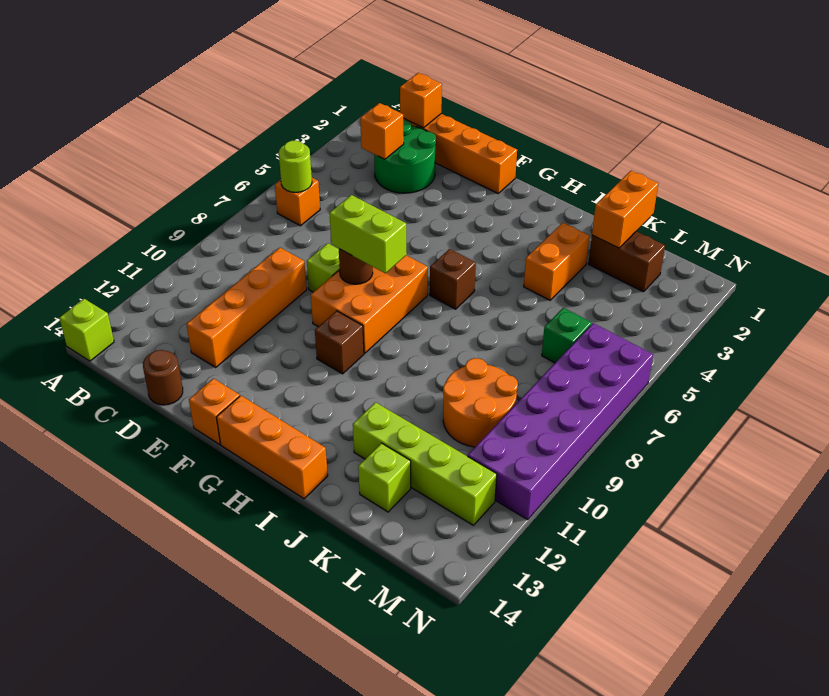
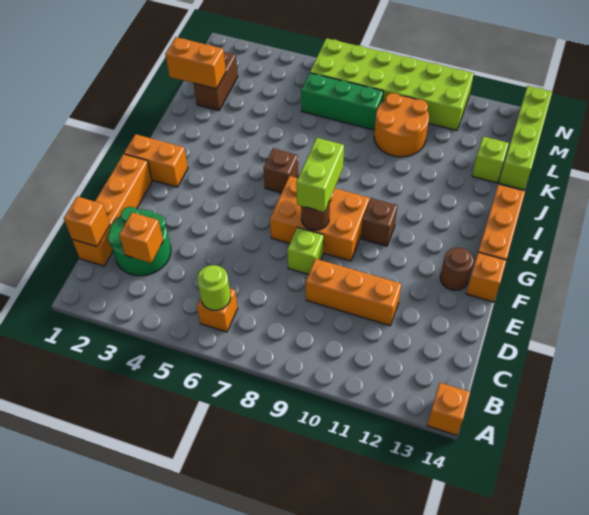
lime 1x1 brick [59,299,114,361] -> orange 1x1 brick [427,383,470,435]
orange 1x4 brick [187,248,307,367] -> orange 1x3 brick [306,259,401,326]
brown 1x1 round brick [143,350,183,405] -> brown 1x1 round brick moved to [440,247,474,290]
orange 1x2 brick [524,223,590,300] -> orange 1x2 brick moved to [124,134,188,187]
lime 1x4 brick [353,402,497,525] -> lime 1x4 brick moved to [499,86,552,190]
green 1x1 brick [542,308,592,363] -> green 1x3 brick [301,73,383,130]
purple 2x6 brick [468,323,653,520] -> lime 2x6 brick [310,38,474,130]

